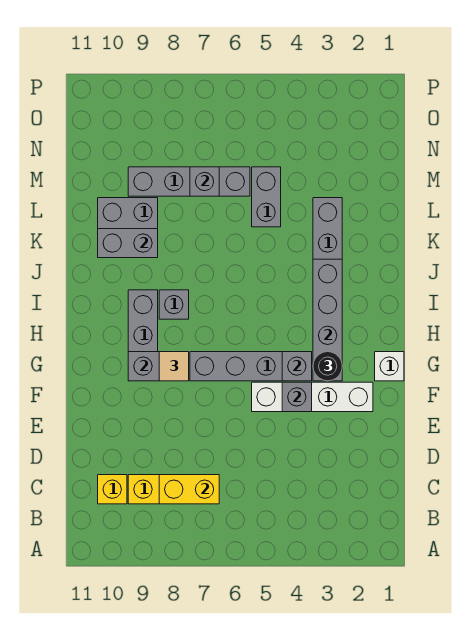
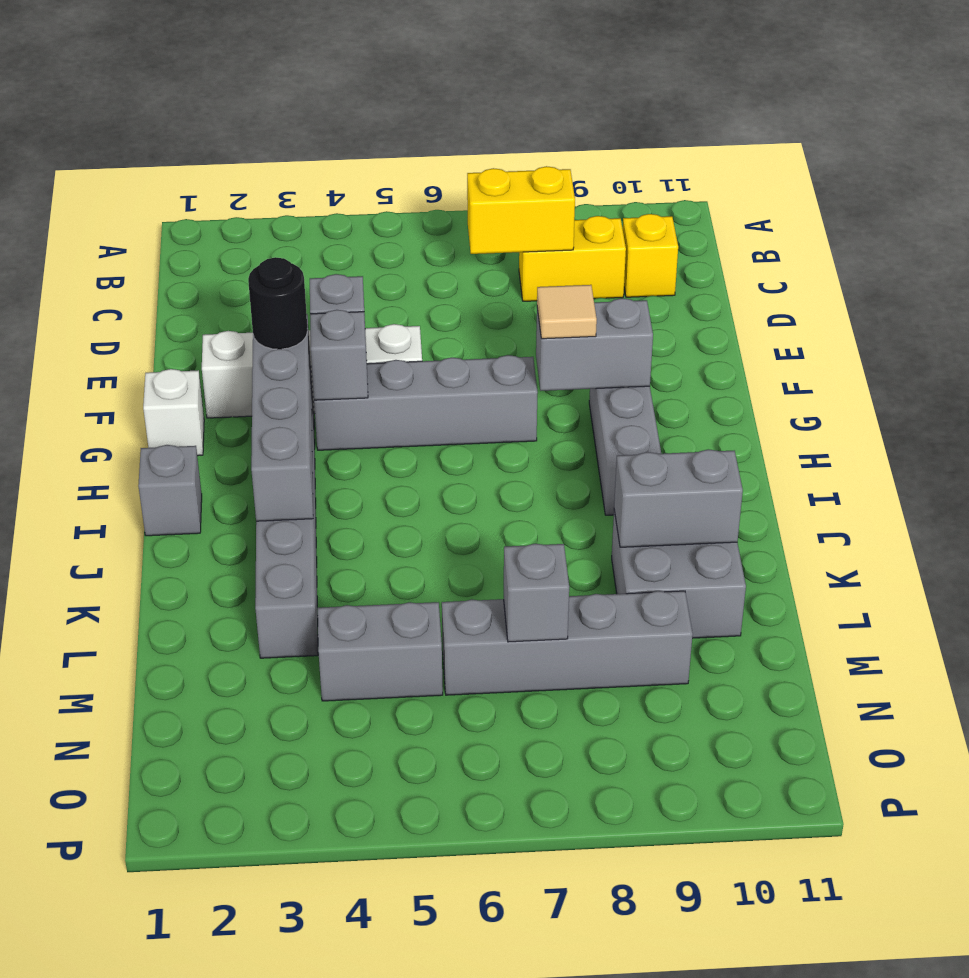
grey 1x1 brick [159,290,189,319] -> grey 1x1 brick moved to [138,445,202,536]
grey 1x2 brick [252,167,281,227] -> grey 1x2 brick turned to [318,602,443,701]

